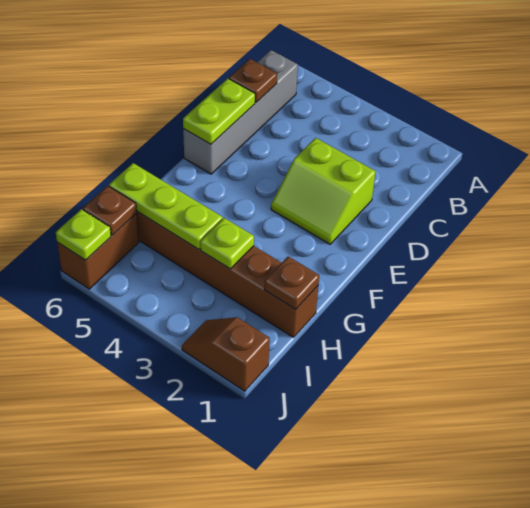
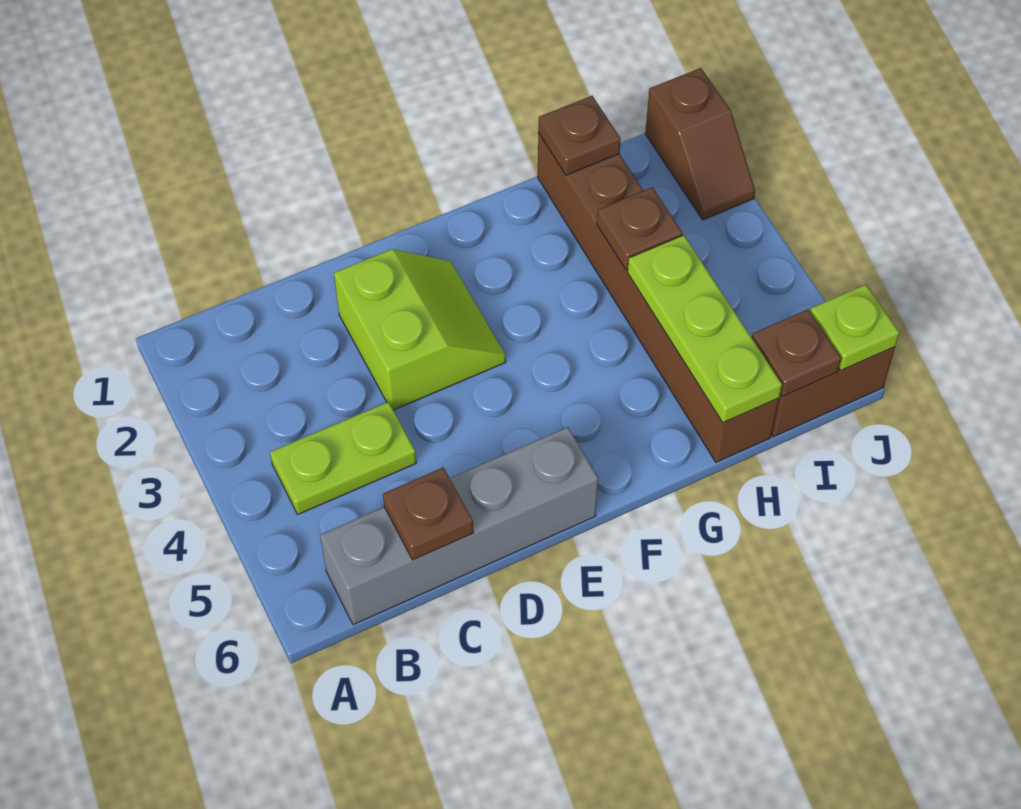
lime 1x2 plate [183,79,255,144] -> lime 1x2 plate moved to [270,402,416,514]
lime 1x1 plate [200,218,254,269] -> brown 1x1 plate [597,187,682,270]

